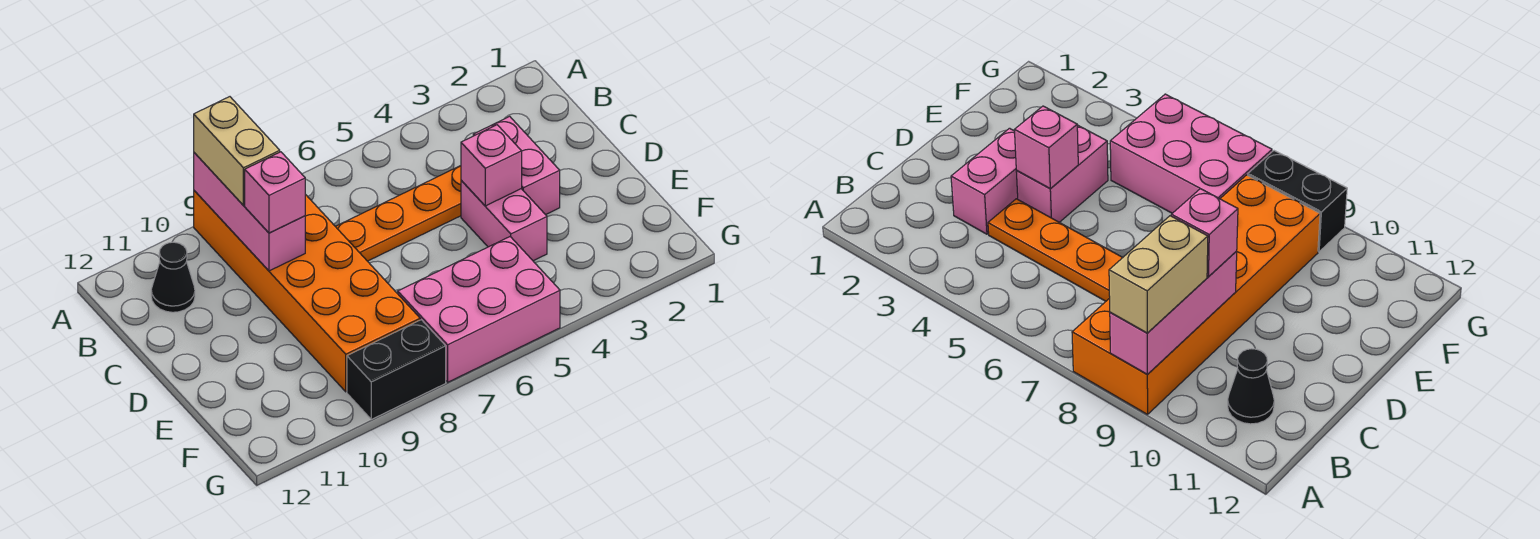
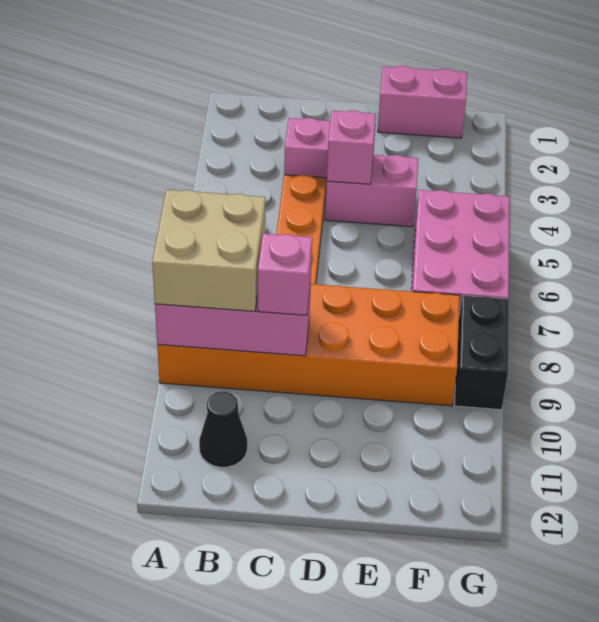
tan 1x2 brick [194,97,280,205] -> tan 2x2 brick [152,190,265,311]
none -> pink 1x2 brick [378,66,467,138]

